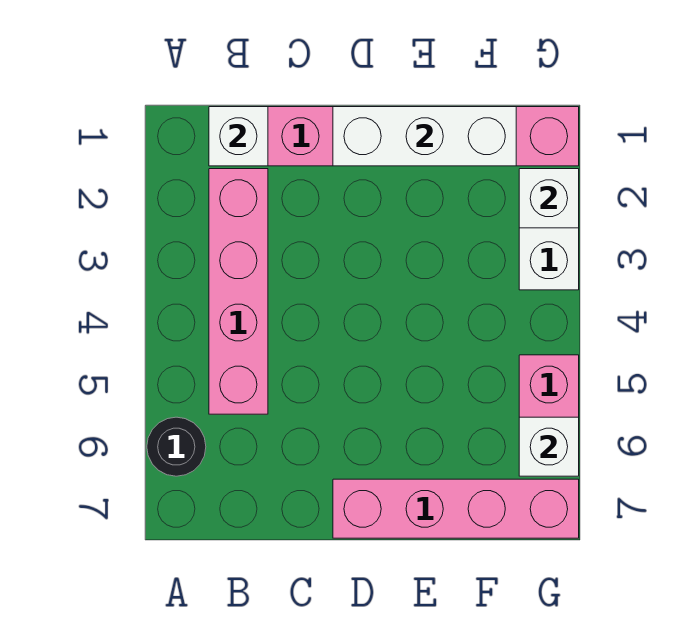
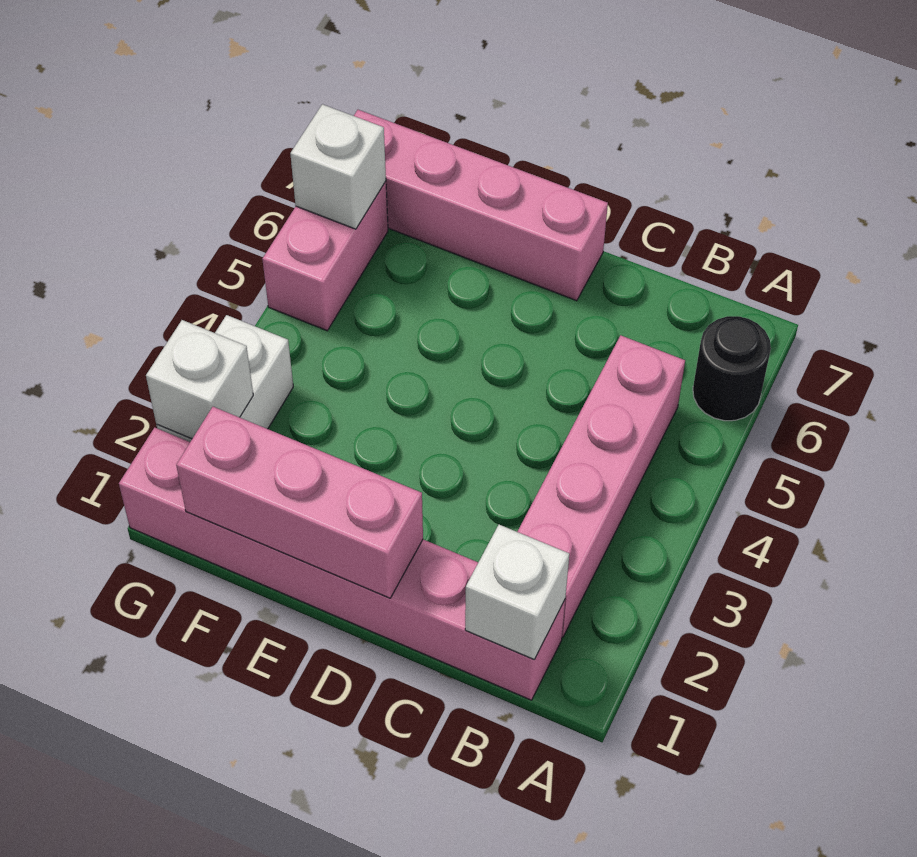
white 1x3 brick [333,107,516,166] -> pink 1x3 brick [176,407,423,598]

